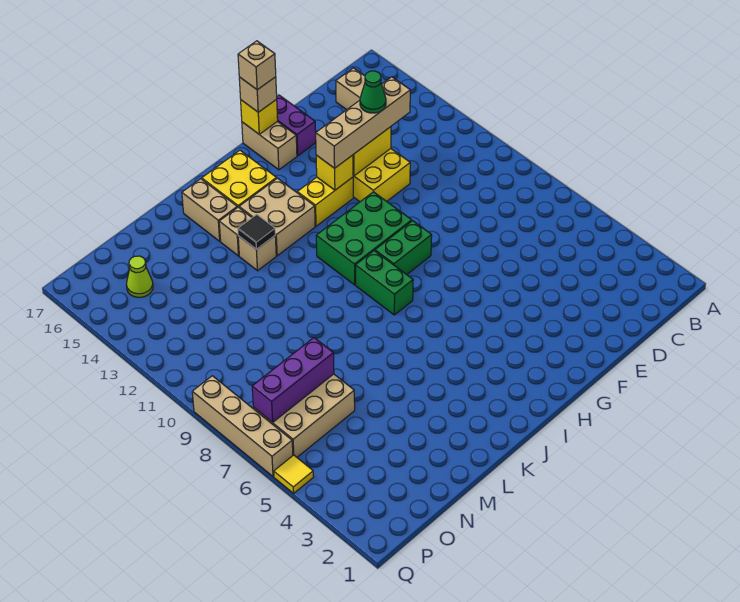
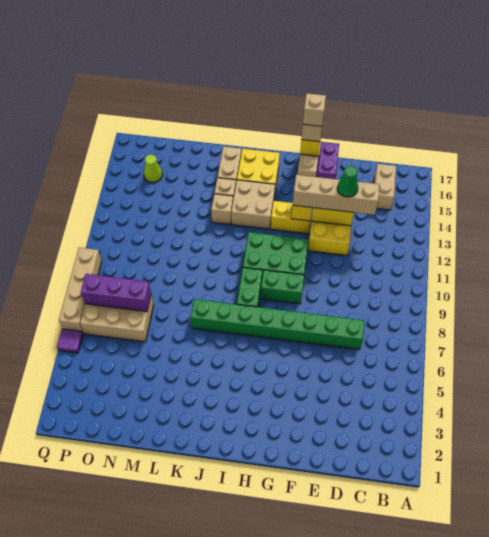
none -> green 1x8 brick [191,299,364,350]
black 1x1 tile [238,214,275,249] -> none
yellow 1x1 tile [274,455,314,493] -> purple 1x1 tile [57,329,83,353]

